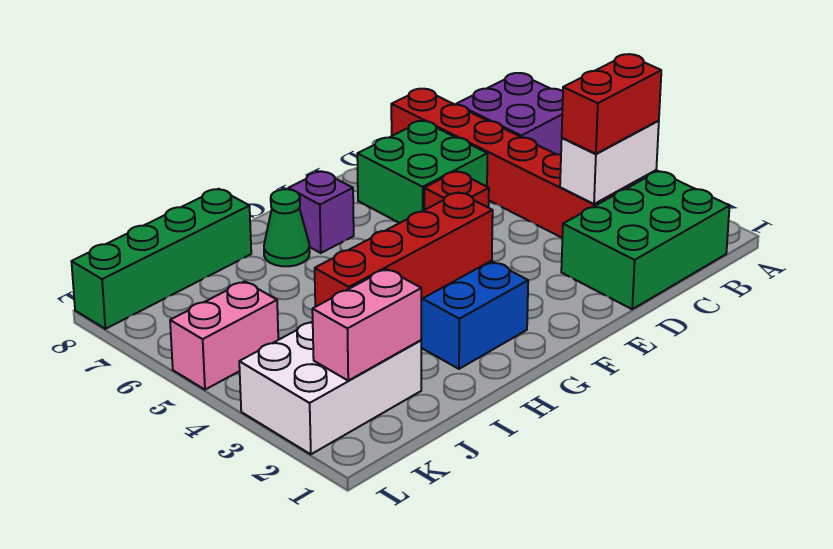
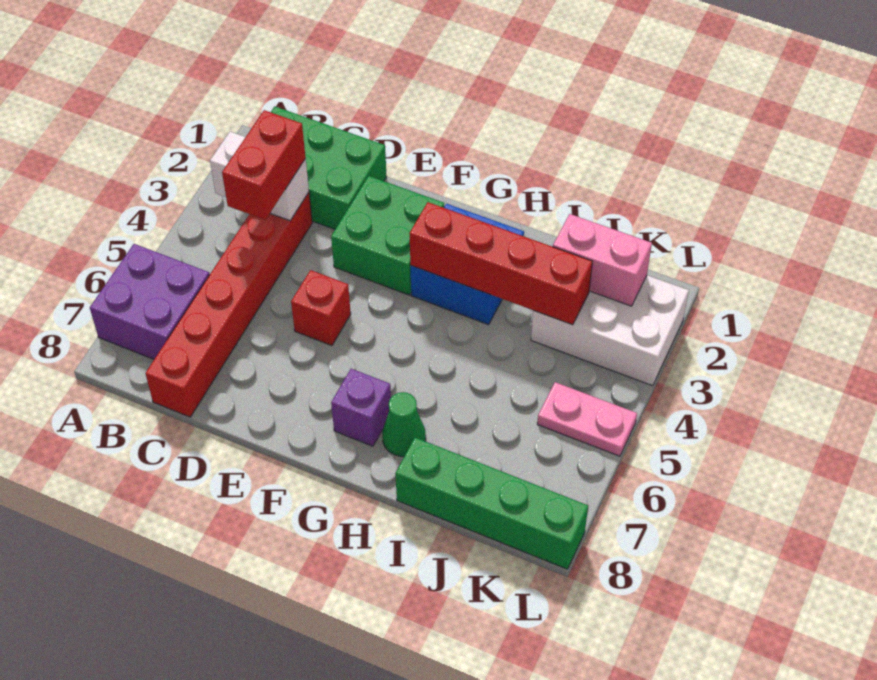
red 1x2 brick [562,54,661,154] -> red 1x2 brick turned to [222,110,306,220]
green 2x2 brick [357,121,487,223] -> green 2x2 brick moved to [331,176,444,295]
pink 1x2 brick [170,281,278,390] -> pink 1x2 plate [537,382,637,456]

